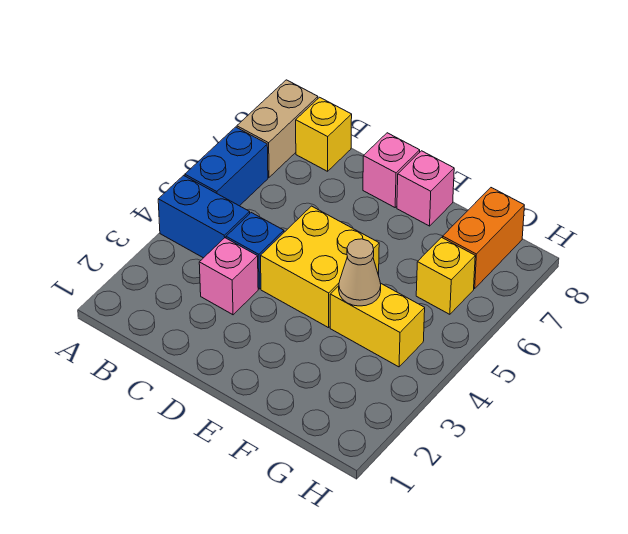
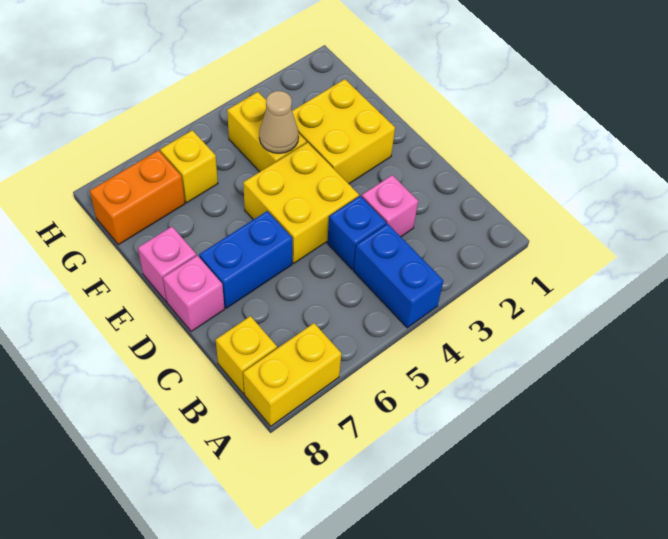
blue 1x2 brick [185,127,268,206] -> blue 1x2 brick moved to [199,211,293,308]
tan 1x2 brick [237,80,318,177] -> yellow 1x2 brick [243,323,341,426]
none -> yellow 2x2 brick [292,79,395,184]

